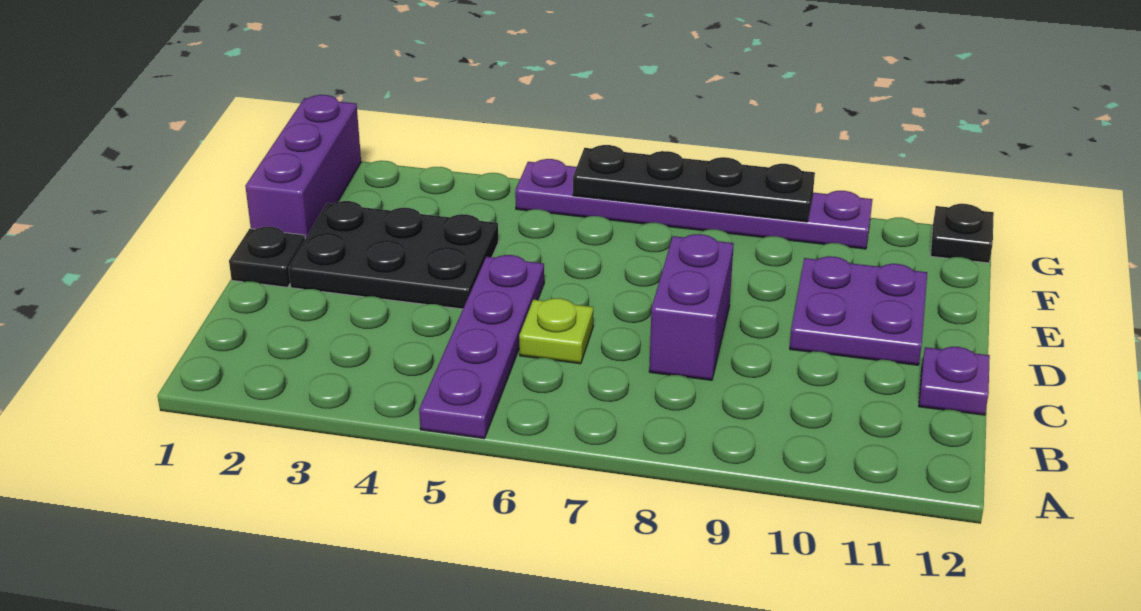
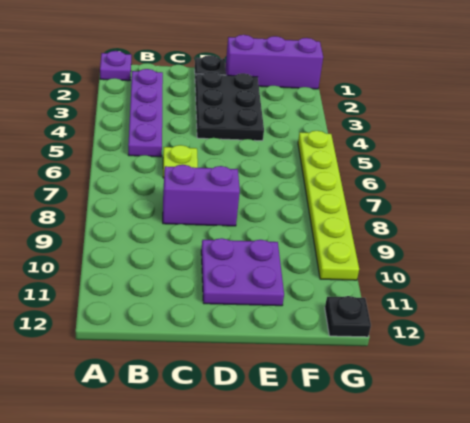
purple 1x4 plate [419,255,544,439] -> purple 1x4 plate turned to [128,69,163,157]
purple 1x1 plate [919,347,990,415] -> purple 1x1 plate moved to [100,51,131,81]
purple 1x6 plate [515,159,873,249] -> lime 1x6 plate [298,131,359,280]
black 1x4 plate [573,145,815,222] -> none

